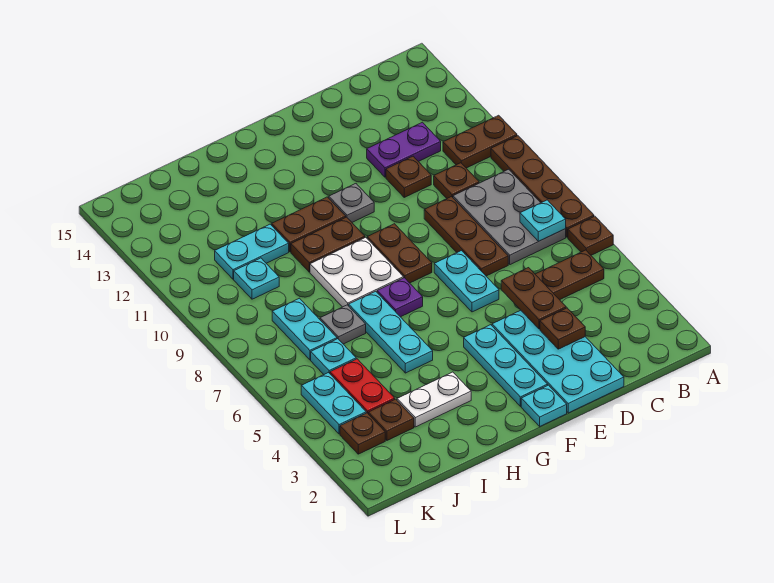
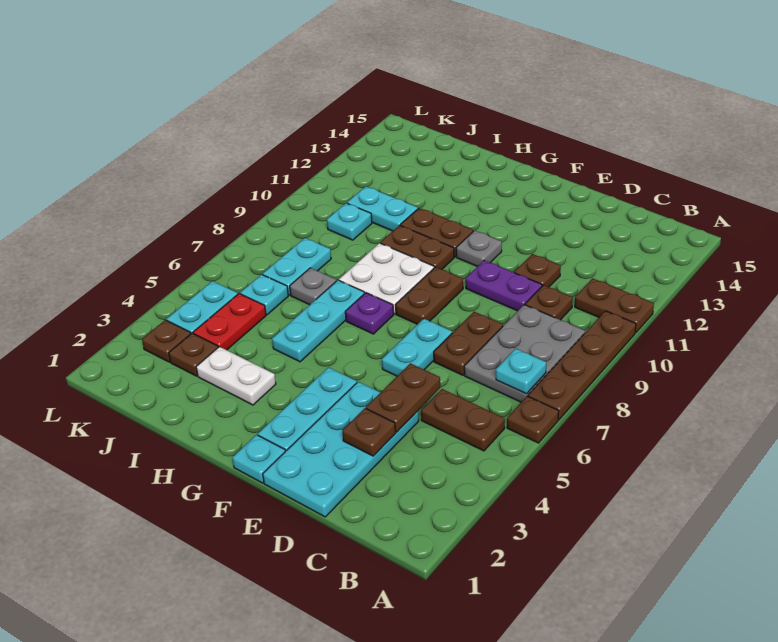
purple 1x2 plate [367,122,441,177] -> purple 1x2 plate moved to [465,260,542,311]
brown 1x3 plate [424,197,508,276] -> brown 1x2 plate [434,312,503,375]

